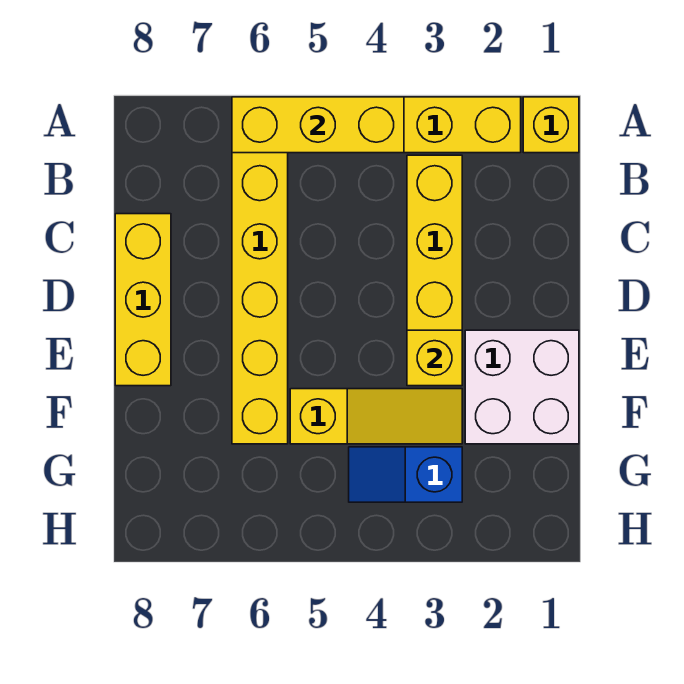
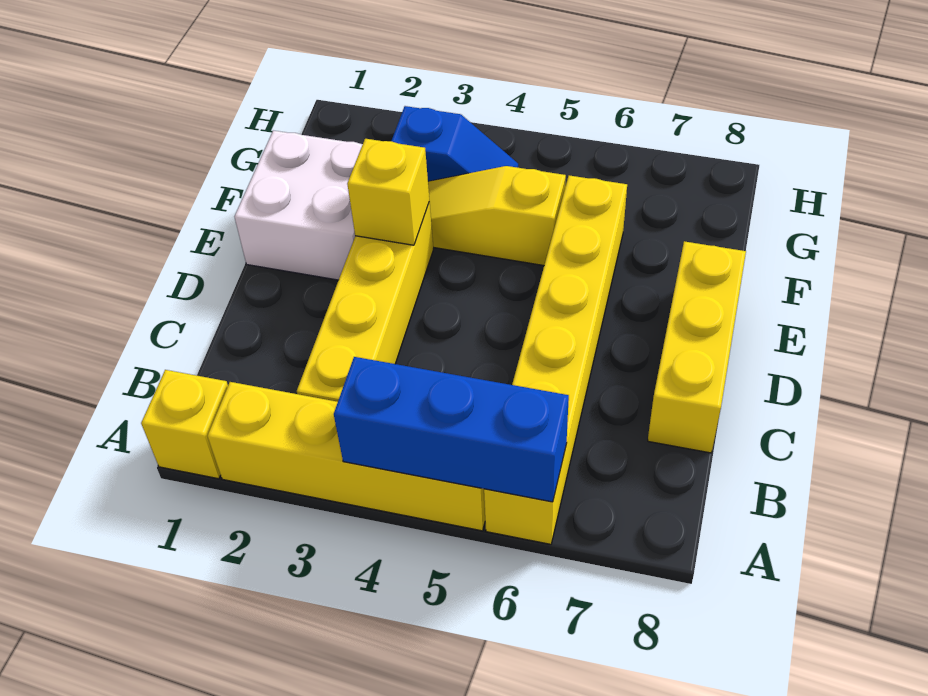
yellow 1x3 brick [232,97,404,153] -> blue 1x3 brick [334,357,569,502]

